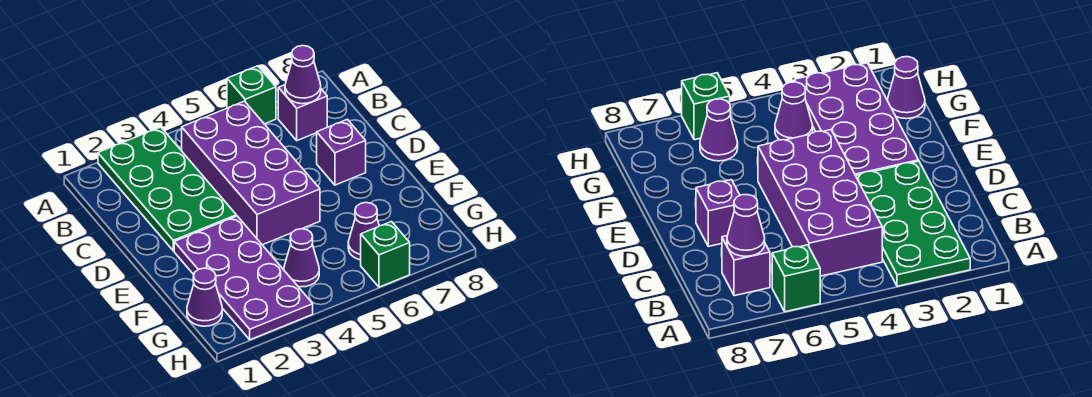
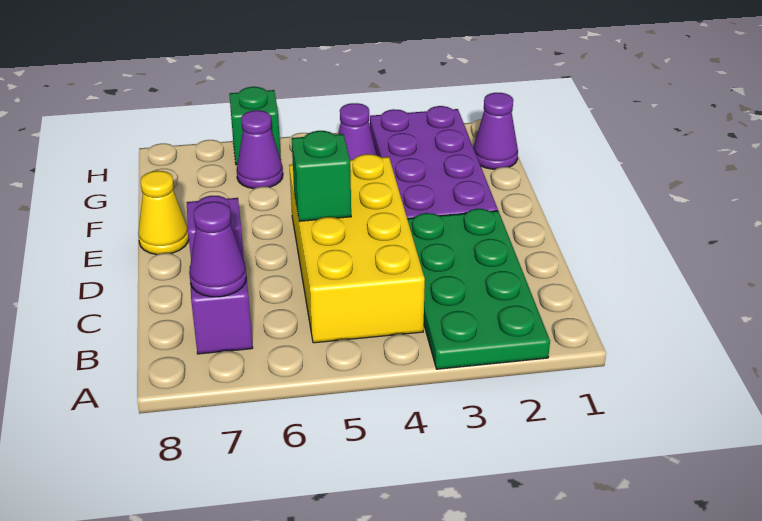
green 1x1 brick [227,66,276,124] -> green 1x1 brick moved to [292,131,351,221]
purple 2x4 brick [182,101,320,245] -> yellow 2x4 brick [289,154,425,343]
none -> yellow 1x1 cone [138,171,189,255]

